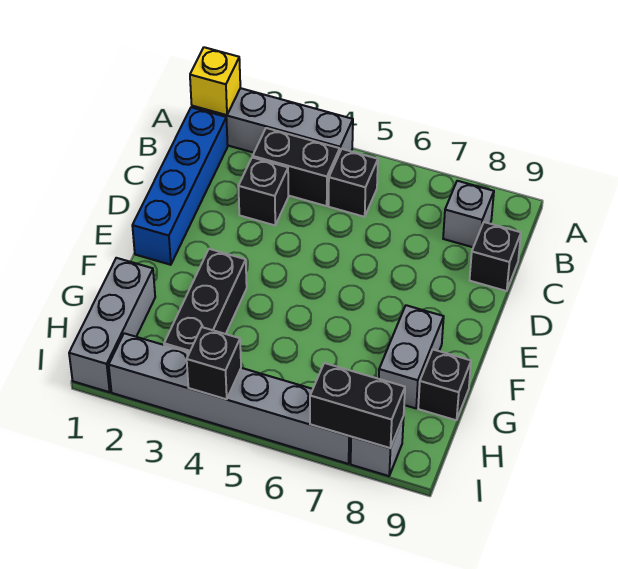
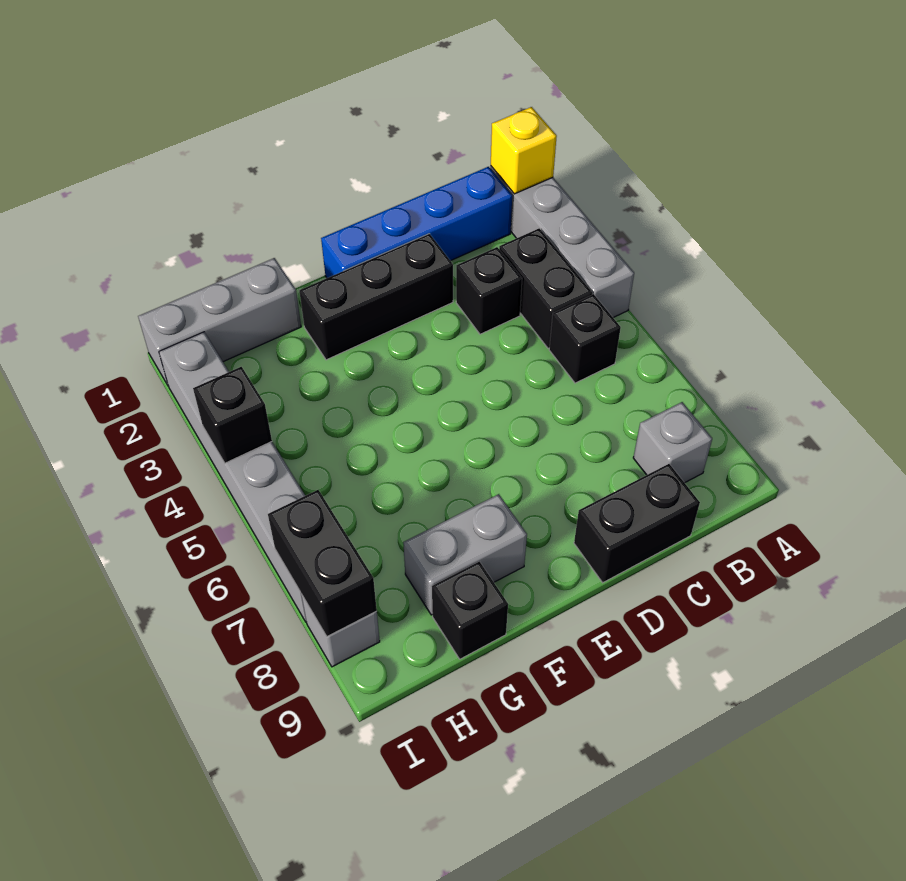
black 1x1 brick [470,222,521,291] -> black 1x2 brick [574,464,700,583]
black 1x3 brick [164,249,247,352] -> black 1x3 brick moved to [299,234,453,360]

